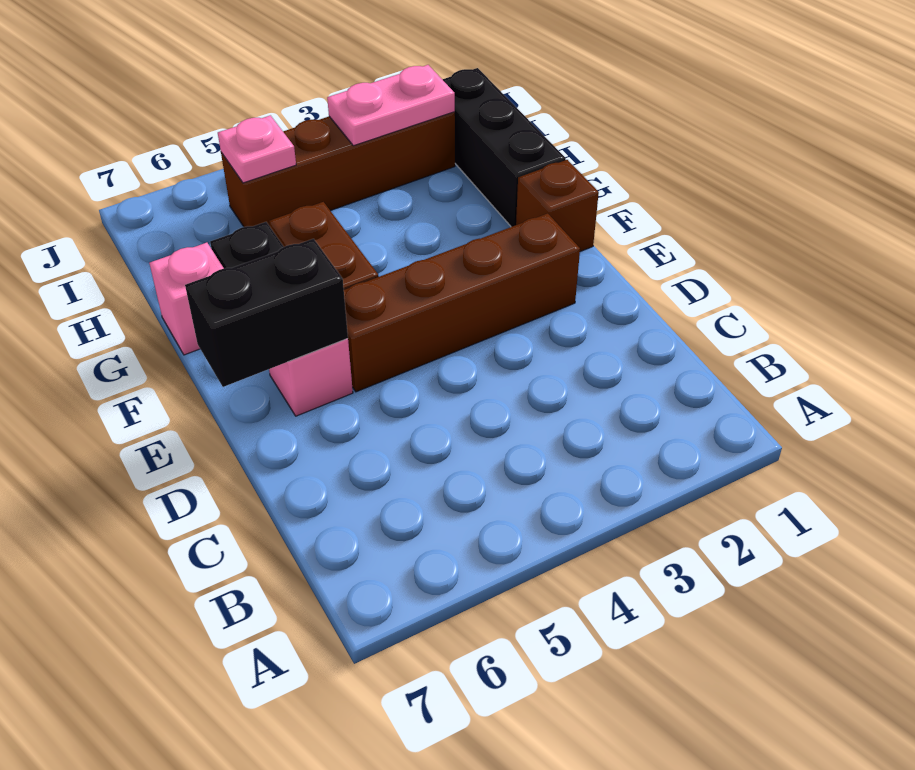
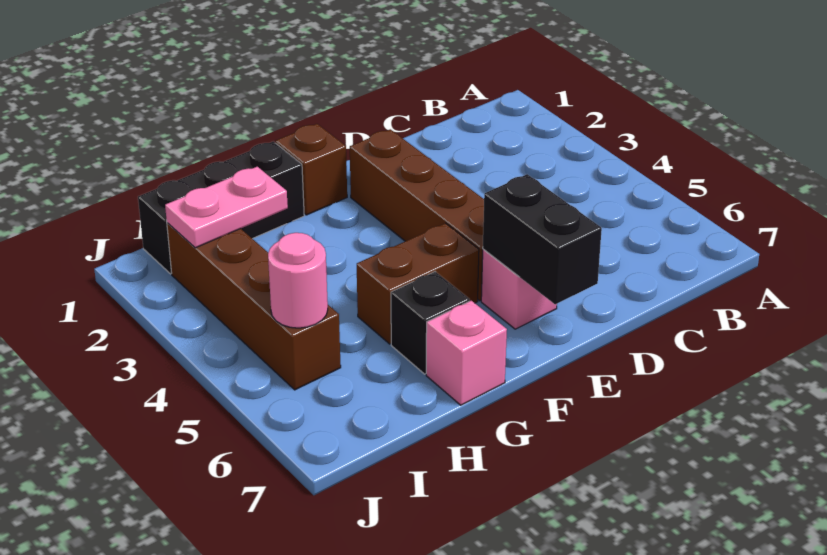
pink 1x2 plate [327,65,455,146] -> pink 1x2 plate turned to [165,167,288,248]
pink 1x1 plate [218,115,296,183] -> pink 1x1 round brick [268,233,328,328]

